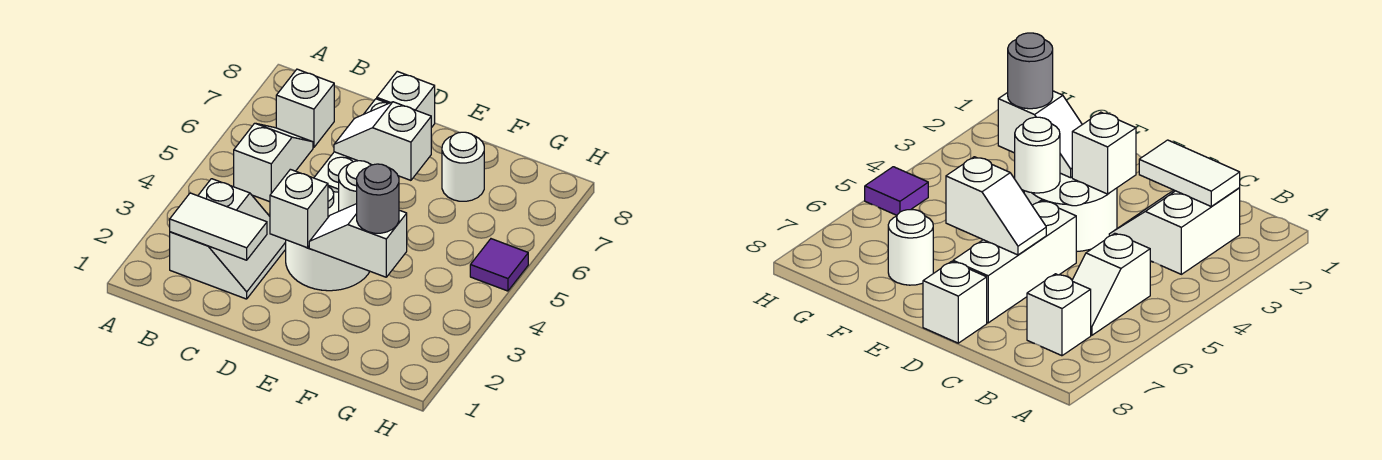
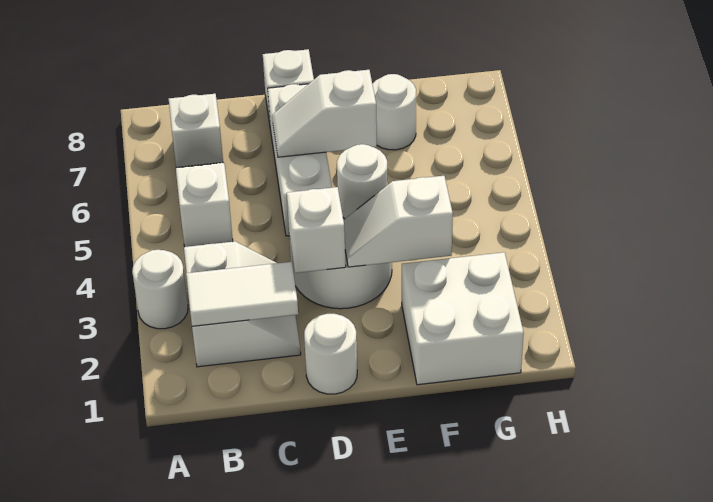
none -> white 1x1 round brick [132,250,188,329]
none -> white 1x1 round brick [304,314,357,394]
none -> white 2x2 brick [402,252,524,385]
grey 1x1 round brick [357,164,399,233] -> none
purple 1x1 tile [470,239,528,291] -> none

